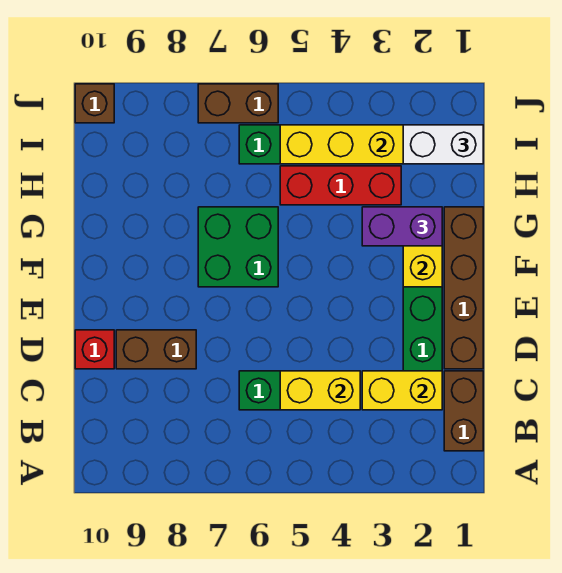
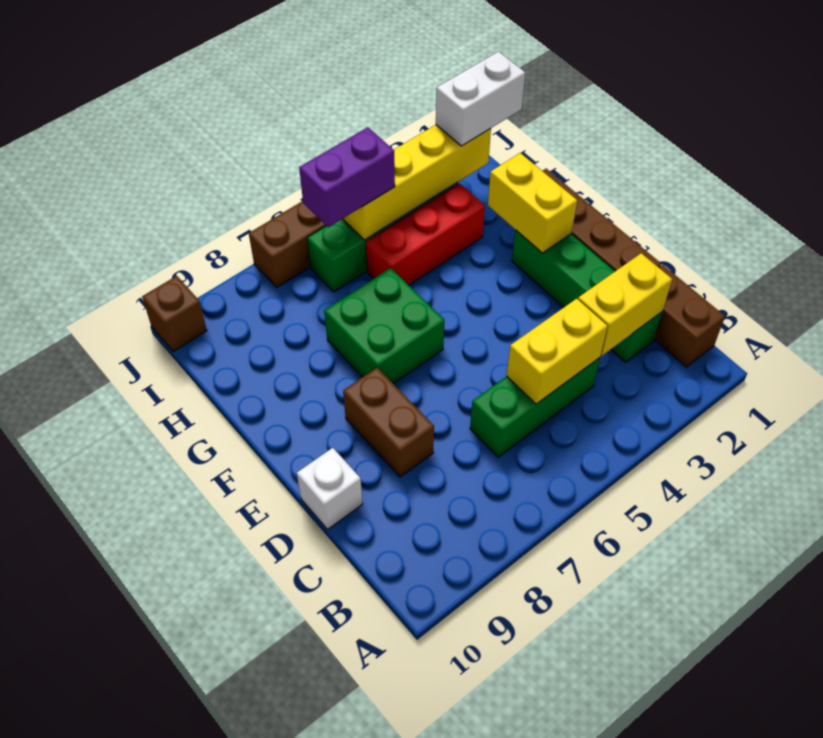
brown 1x2 brick [116,330,196,369] -> brown 1x2 brick turned to [343,368,434,477]
red 1x1 brick [75,330,114,369] -> white 1x1 brick [297,448,363,529]
purple 1x2 brick [362,207,442,246] -> purple 1x2 brick moved to [299,127,395,227]

